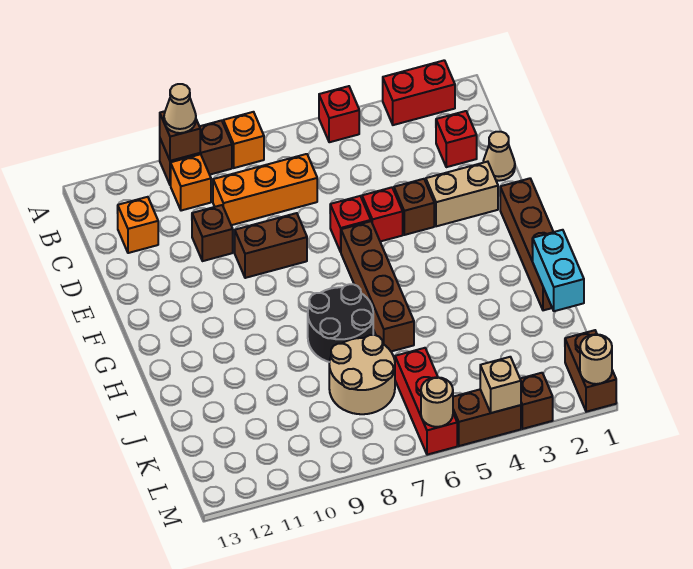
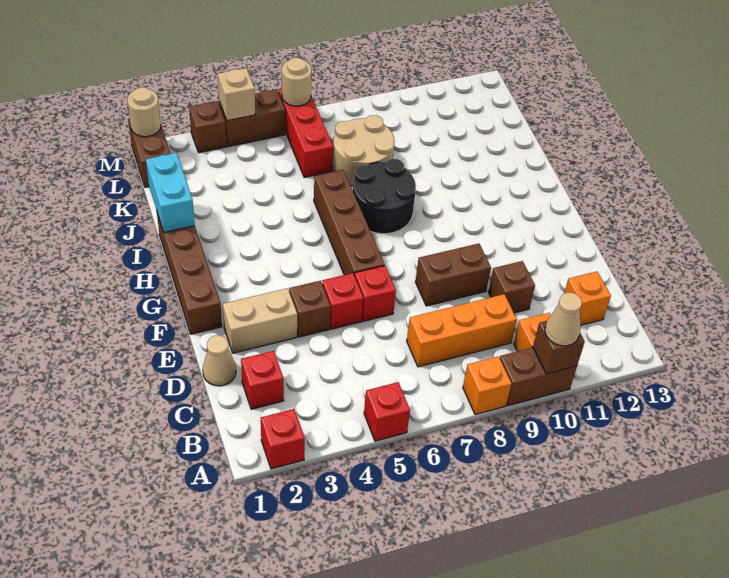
red 1x2 brick [383,60,455,125] -> red 1x1 brick [261,409,305,469]

